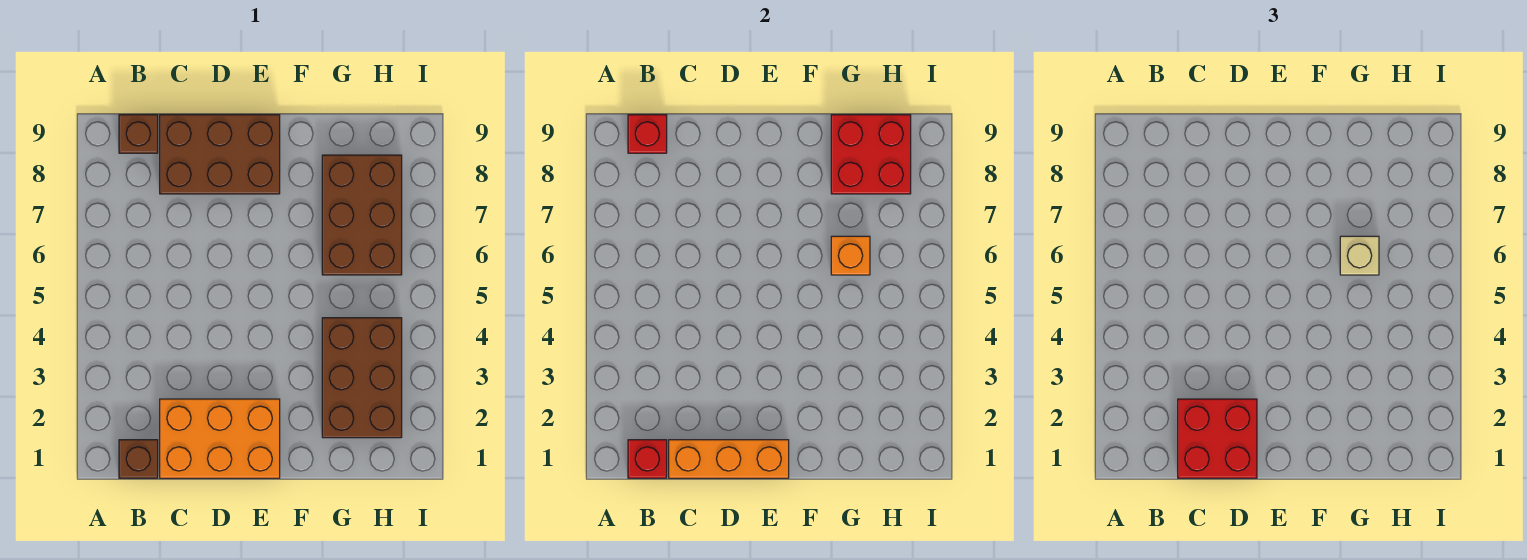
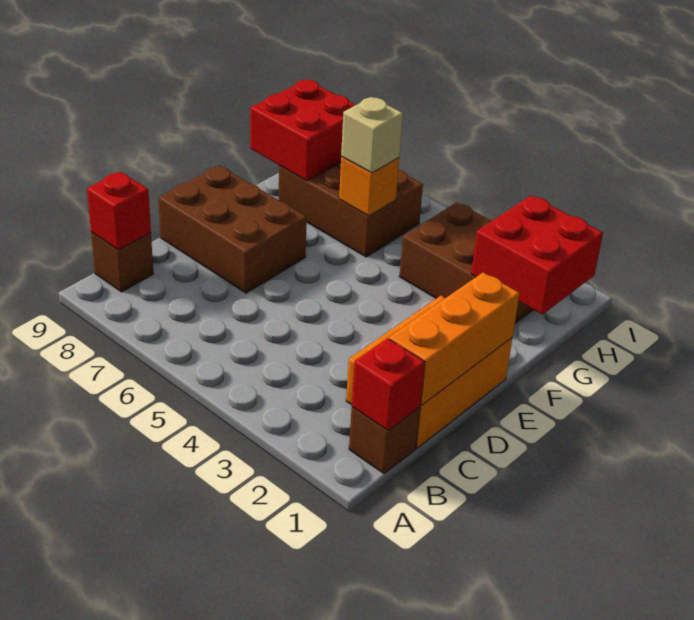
red 2x2 brick [1178,399,1257,478] -> red 2x2 brick moved to [471,195,603,314]
brown 2x3 brick [160,115,280,194] -> brown 2x3 brick turned to [158,165,307,293]

